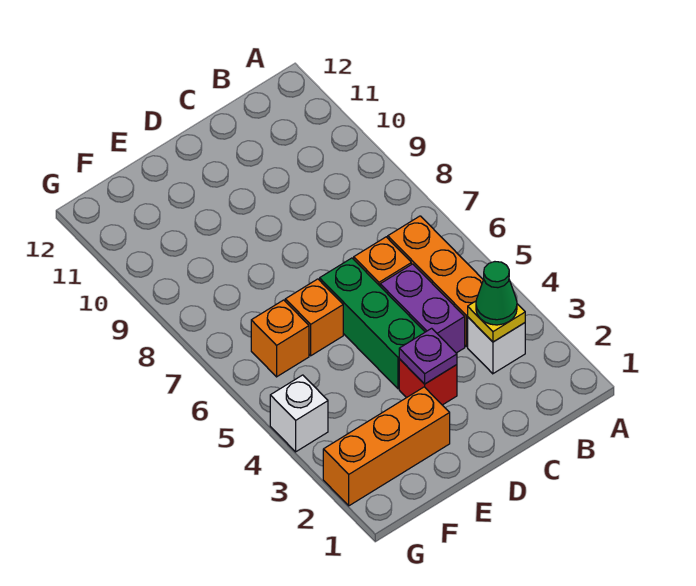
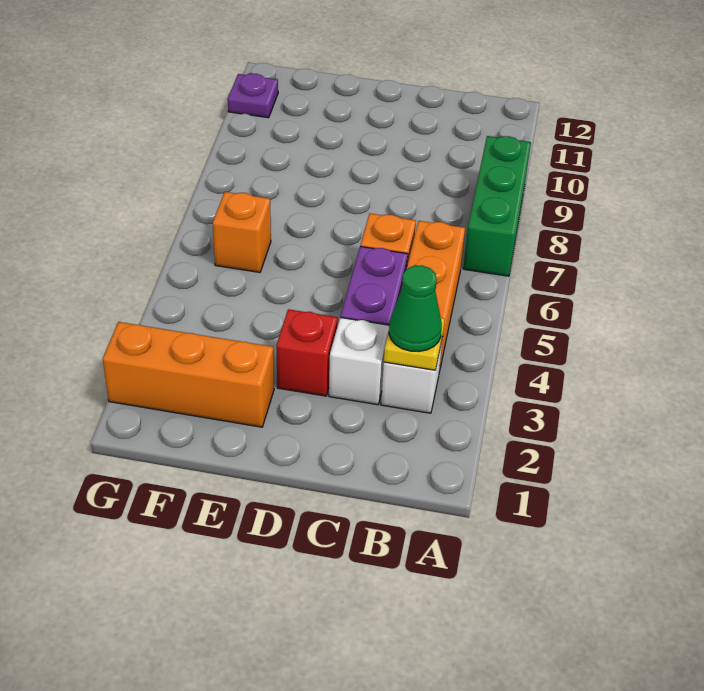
purple 1x1 plate [399,328,457,384] -> purple 1x1 plate moved to [228,74,278,118]
green 1x3 brick [320,258,425,389] -> green 1x3 brick moved to [463,136,531,276]
orange 1x1 brick [285,279,343,356] -> none
white 1x1 brick [270,375,328,452] -> white 1x1 brick moved to [329,317,389,405]

